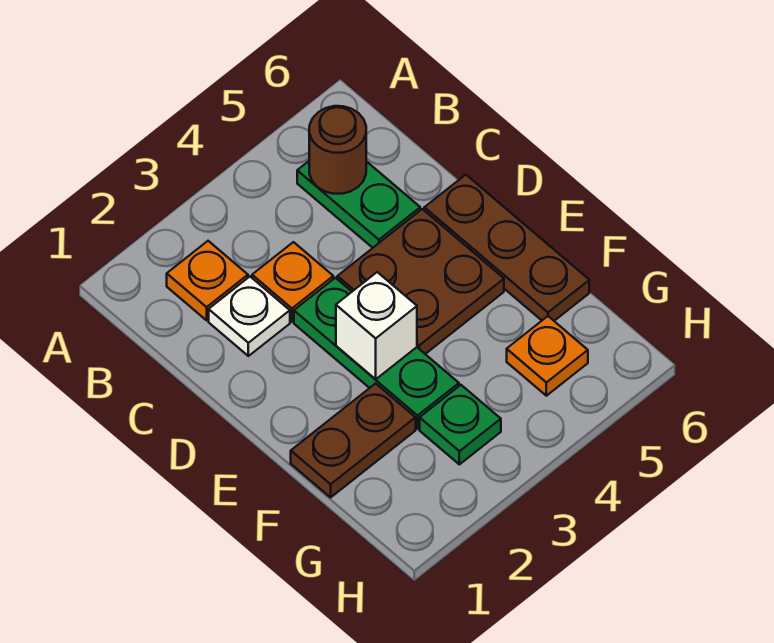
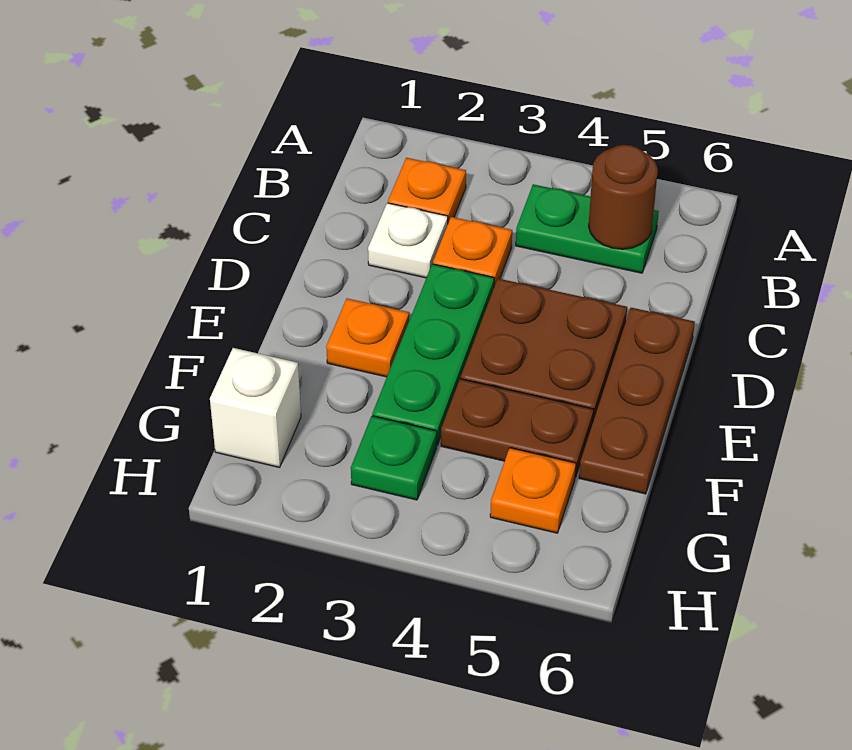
green 1x2 plate [297,161,420,248] -> green 1x2 plate turned to [516,184,659,273]
none -> orange 1x1 plate [326,298,409,377]
white 1x1 brick [336,272,417,379] -> white 1x1 brick moved to [210,348,301,468]
brown 1x2 plate [291,384,416,497] -> brown 1x2 plate moved to [441,379,594,478]

